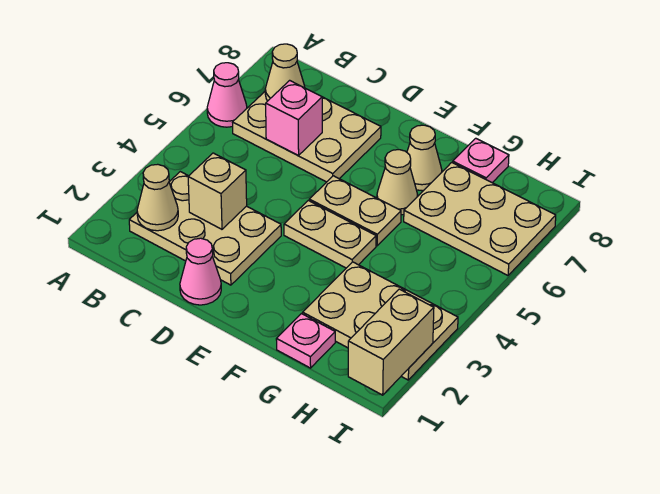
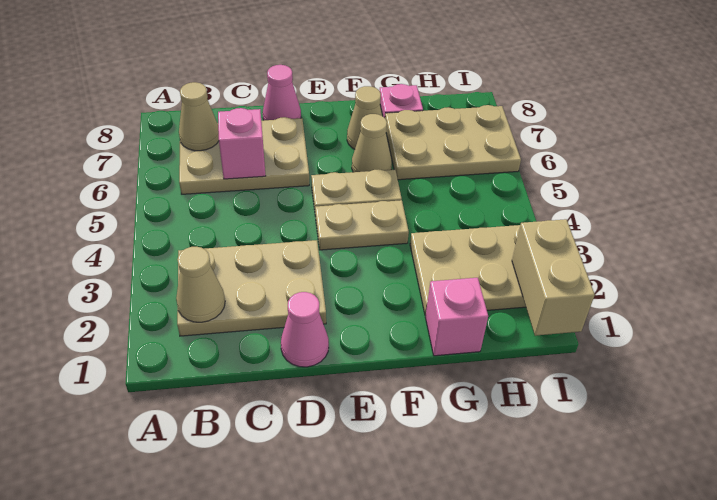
pink 1x1 cone [207,63,247,127] -> pink 1x1 cone moved to [263,65,301,120]
tan 1x1 brick [188,153,247,229] -> none
pink 1x1 plate [276,314,335,368] -> pink 1x1 brick [425,278,488,356]

